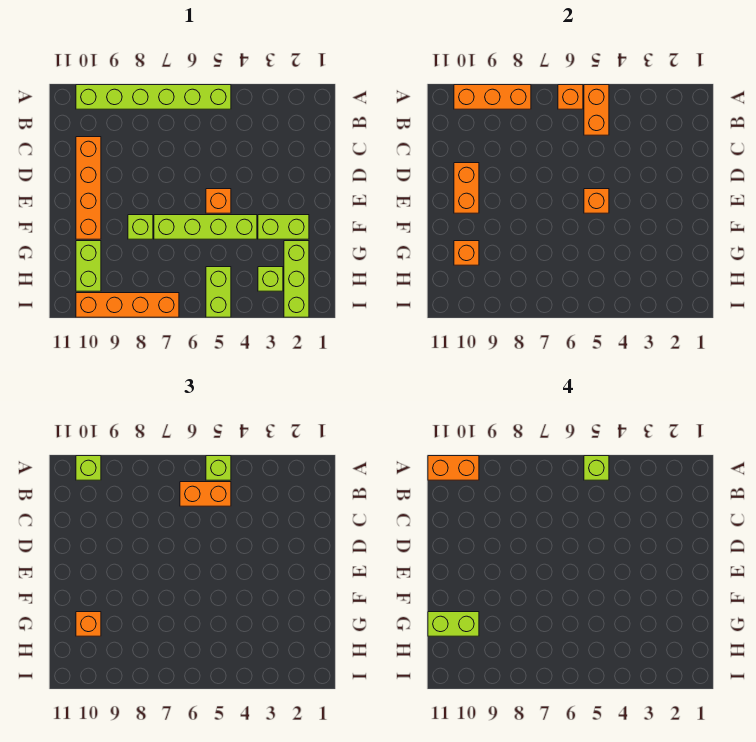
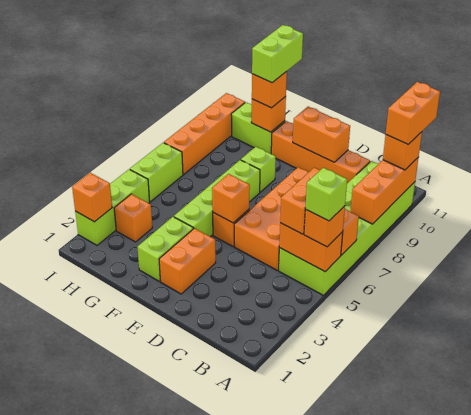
lime 1x6 brick [76,85,231,109] -> lime 2x6 brick [279,161,415,295]
lime 1x1 brick [206,456,231,480] -> orange 1x1 brick [304,206,345,247]
lime 1x1 brick [76,456,101,480] -> orange 1x1 brick [383,132,422,170]
none -> orange 2x4 brick [234,167,308,270]
none -> orange 1x2 brick [159,228,216,294]
lime 1x3 brick [284,241,309,317] -> lime 1x3 brick turned to [75,169,150,245]
lime 1x1 brick [258,267,283,291] -> orange 1x1 brick [114,194,152,242]
lime 1x2 brick [206,267,231,317] -> lime 1x2 brick turned to [130,143,183,202]
none -> orange 1x1 brick [72,173,112,222]

